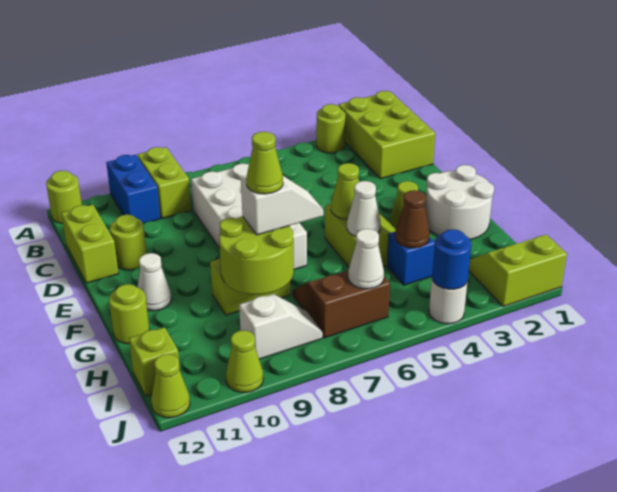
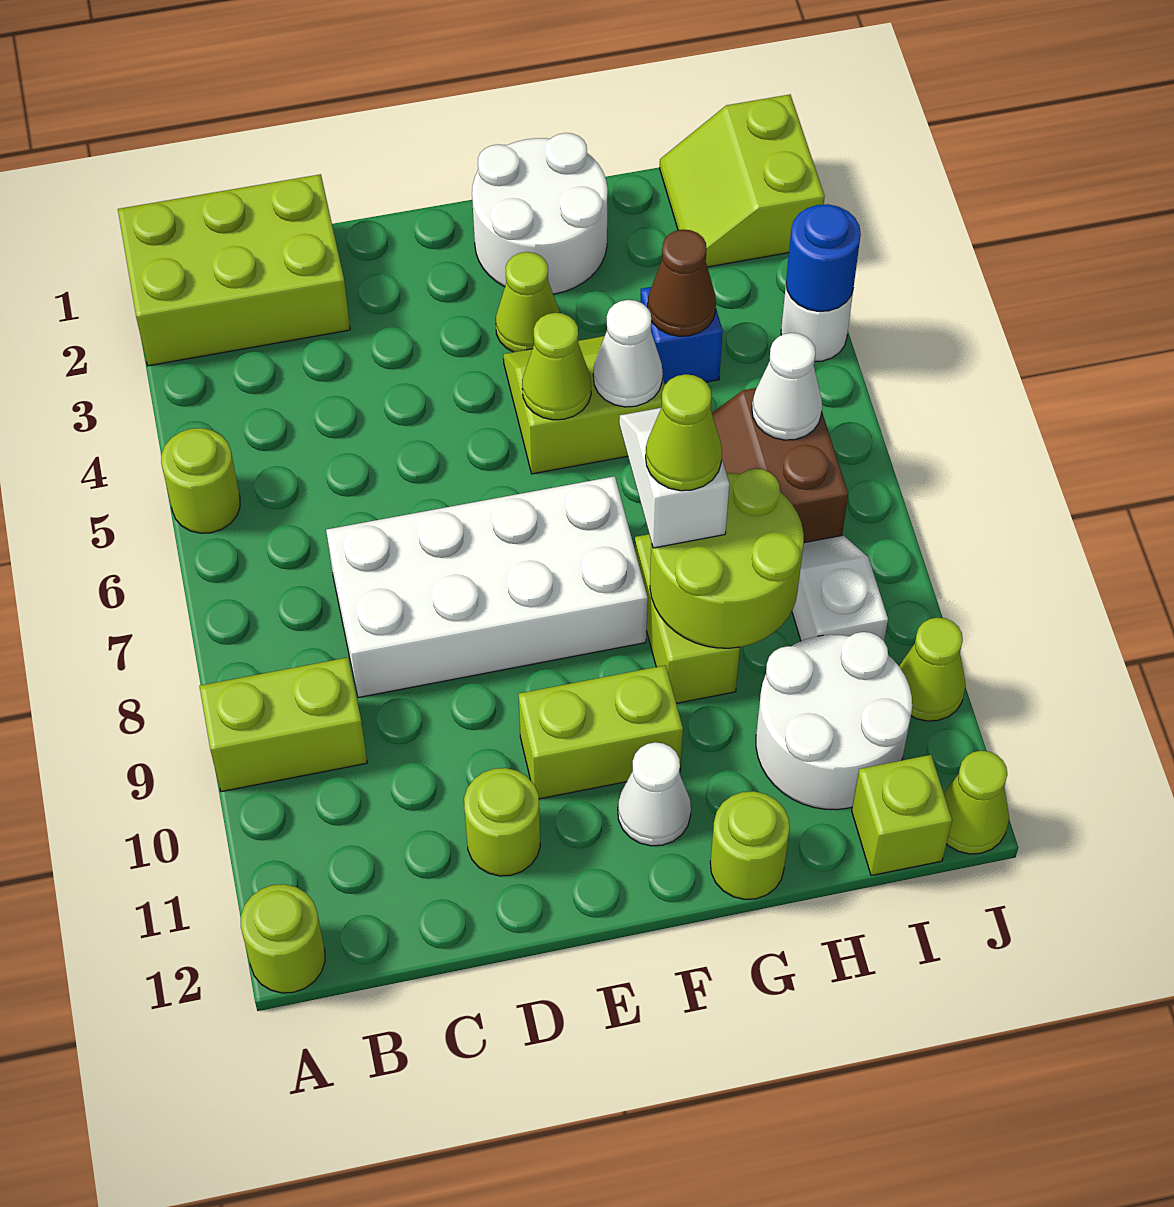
lime 1x1 round brick [316,104,345,153] -> lime 1x1 round brick moved to [161,428,240,533]
blue 1x2 brick [106,155,161,224] -> none
lime 1x2 brick [61,205,118,283] -> lime 1x2 brick moved to [519,665,683,799]
none -> white 2x2 round brick [756,632,912,810]

